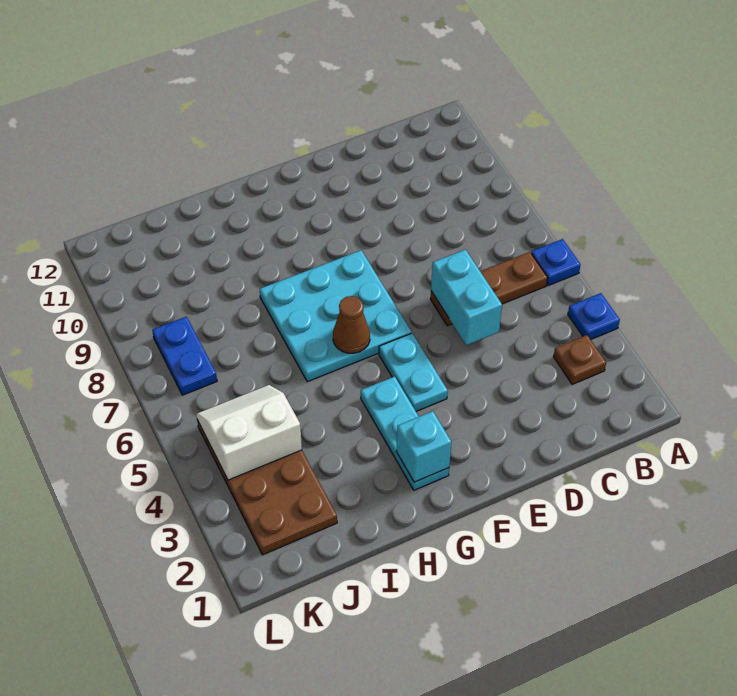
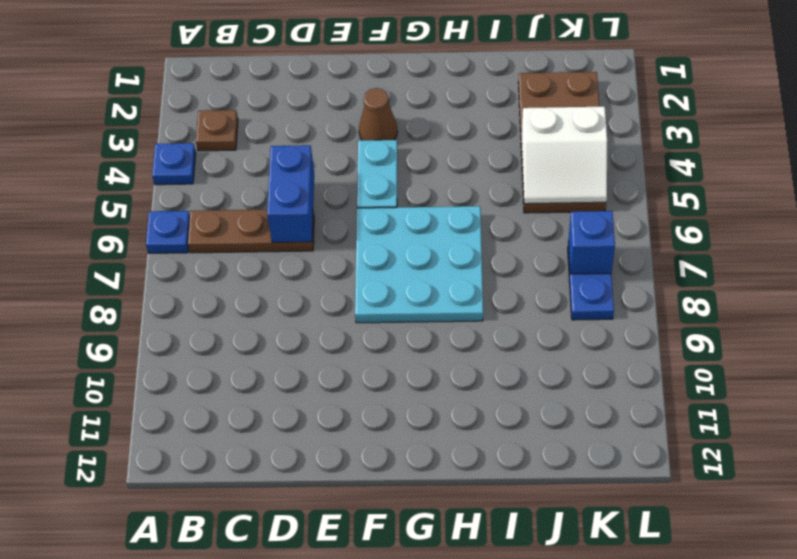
cyan 1x2 brick [431,250,502,345] -> blue 1x2 brick [267,145,314,242]
cyan 1x3 plate [361,376,449,490] -> none
cyan 1x1 brick [396,411,451,482] -> none
brown 1x1 cone [333,296,370,353] -> brown 1x1 cone moved to [359,88,398,140]
none -> blue 1x1 brick [568,211,615,274]

